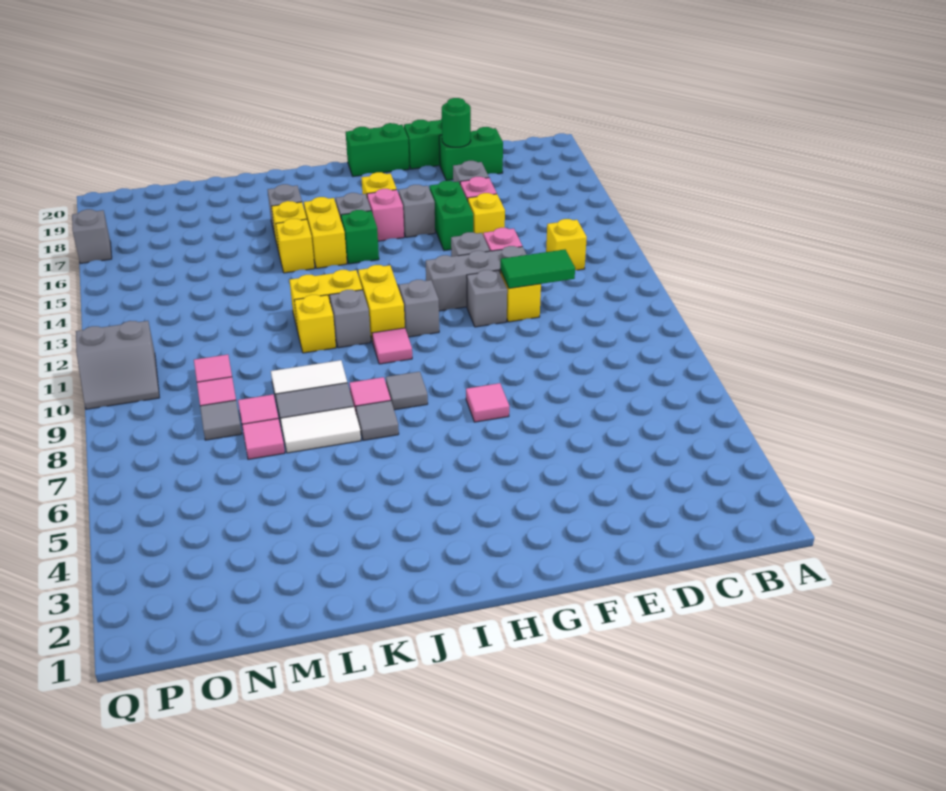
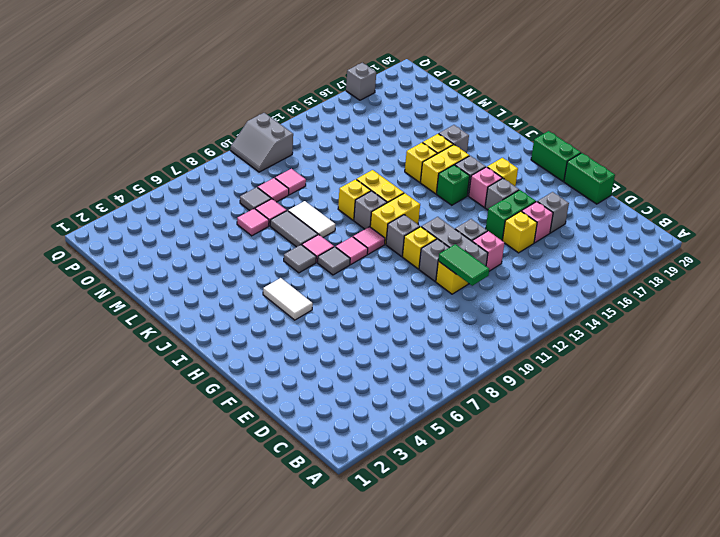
yellow 1x1 brick [546,219,587,270] -> yellow 1x1 brick moved to [402,227,437,269]
green 1x2 brick [439,127,503,181] -> none
green 1x1 round brick [442,98,471,147] -> none
pink 1x1 tile [466,383,509,422] -> pink 1x1 tile moved to [336,237,368,265]
white 1x2 tile [280,407,361,453] -> white 1x2 tile moved to [263,278,313,320]

